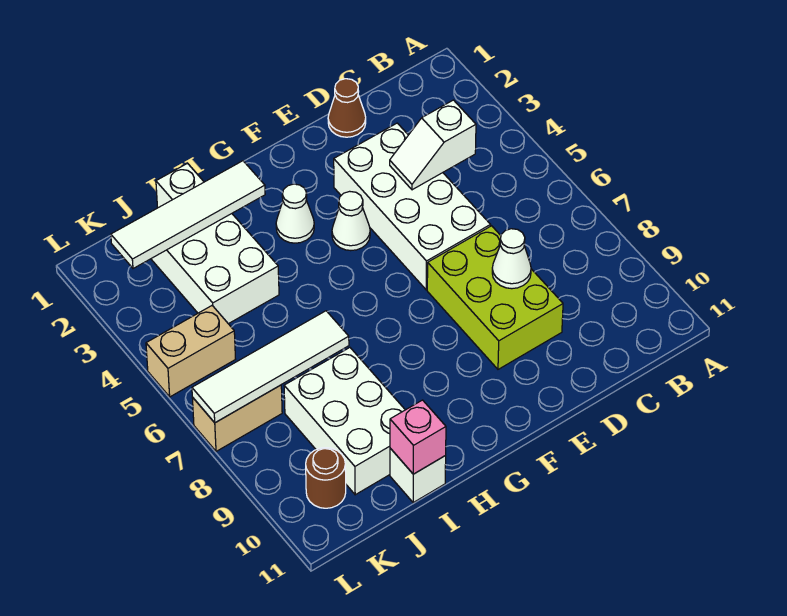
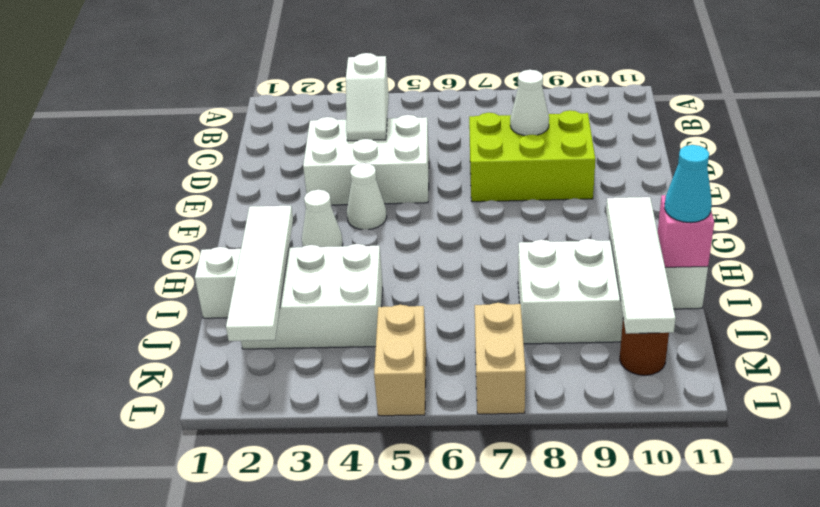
brown 1x1 cone [328,79,366,137] -> none
white 2x4 brick [334,123,490,290] -> white 2x3 brick [303,115,429,205]
white 1x4 tile [192,311,349,423] -> white 1x4 tile moved to [606,197,676,334]
none -> cyan 1x1 cone [665,145,712,223]

